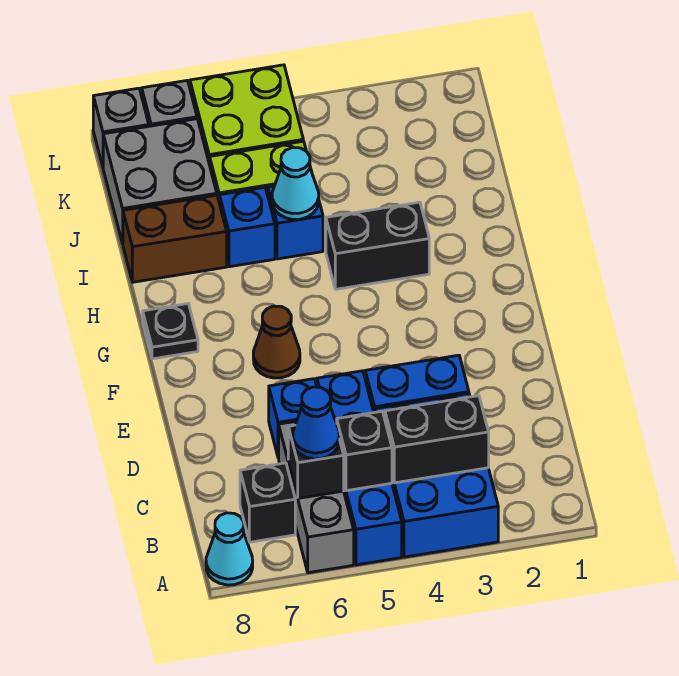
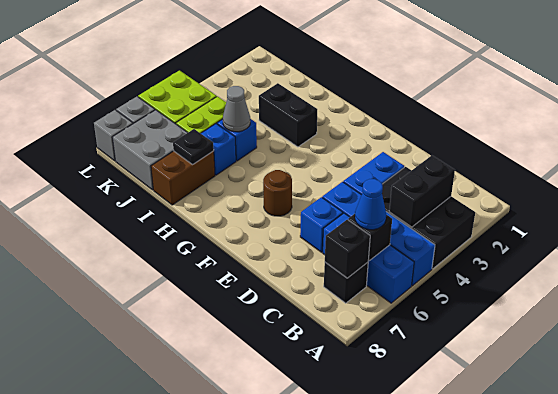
blue 2x3 brick [375,394,498,557] -> black 2x3 brick [382,167,475,269]
grey 1x3 brick [279,421,354,573] -> blue 1x3 brick [323,213,414,303]
cyan 1x1 cone [206,513,253,585] -> none
black 1x1 brick [337,411,392,491] -> black 1x1 brick moved to [325,220,370,278]
brown 1x1 cone [253,306,300,378] -> brown 1x1 round brick [263,170,292,216]
black 1x1 plate [143,304,198,359] -> black 1x1 plate moved to [173,129,214,165]
black 1x2 brick [326,202,429,289] -> black 1x2 brick turned to [259,83,317,147]
cyan 1x1 cone [272,148,319,220] -> grey 1x1 cone [223,86,250,132]

